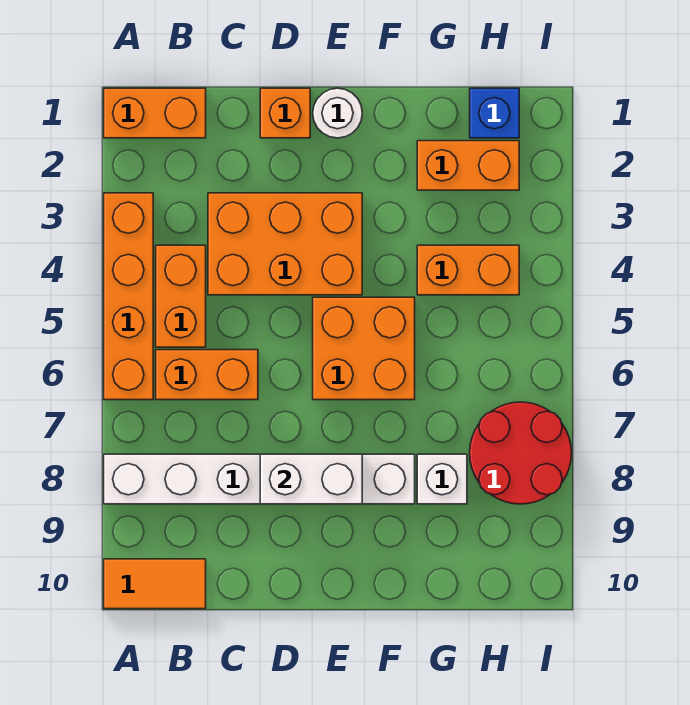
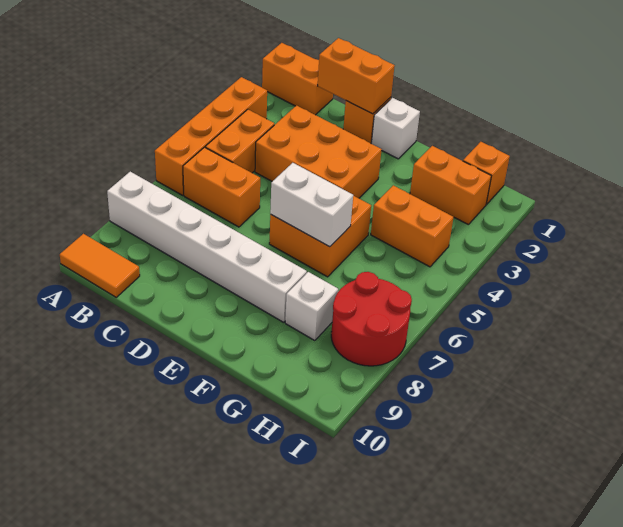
none -> orange 1x2 brick [318,38,395,114]
white 1x2 brick [260,454,362,504] -> white 1x2 brick moved to [270,163,353,247]
white 1x1 round brick [313,88,362,138] -> white 1x1 brick [371,98,420,159]
blue 1x1 brick [470,88,519,138] -> orange 1x1 brick [463,142,510,204]

